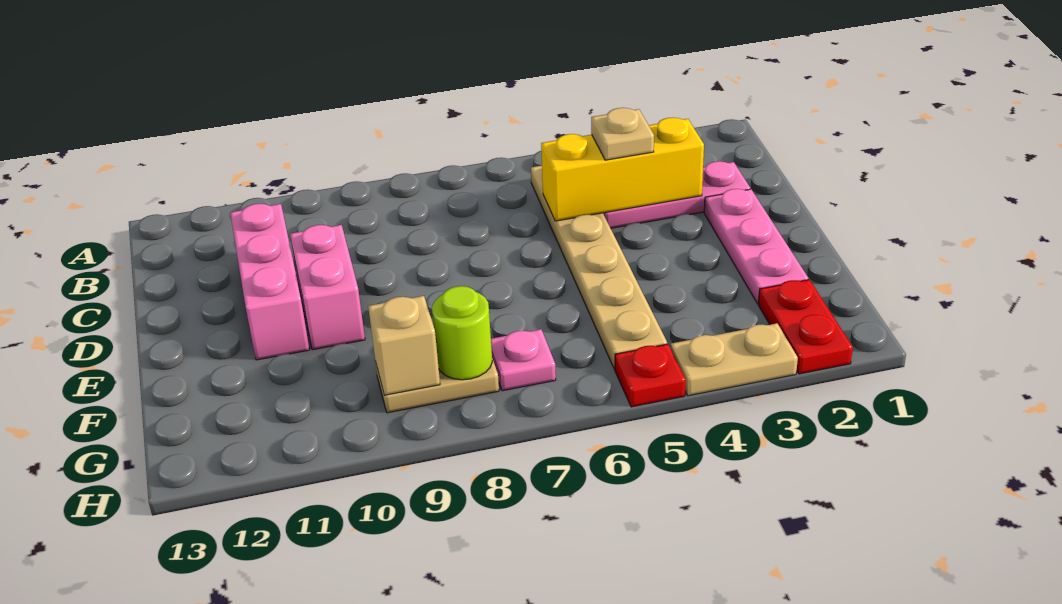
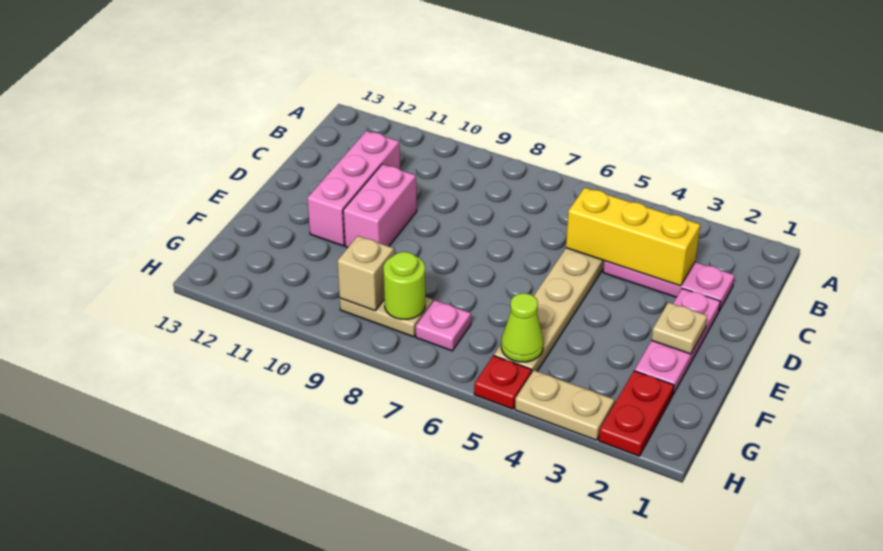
tan 1x1 plate [591,108,654,160] -> tan 1x1 plate moved to [651,302,707,354]
none -> lime 1x1 cone [501,293,543,362]

